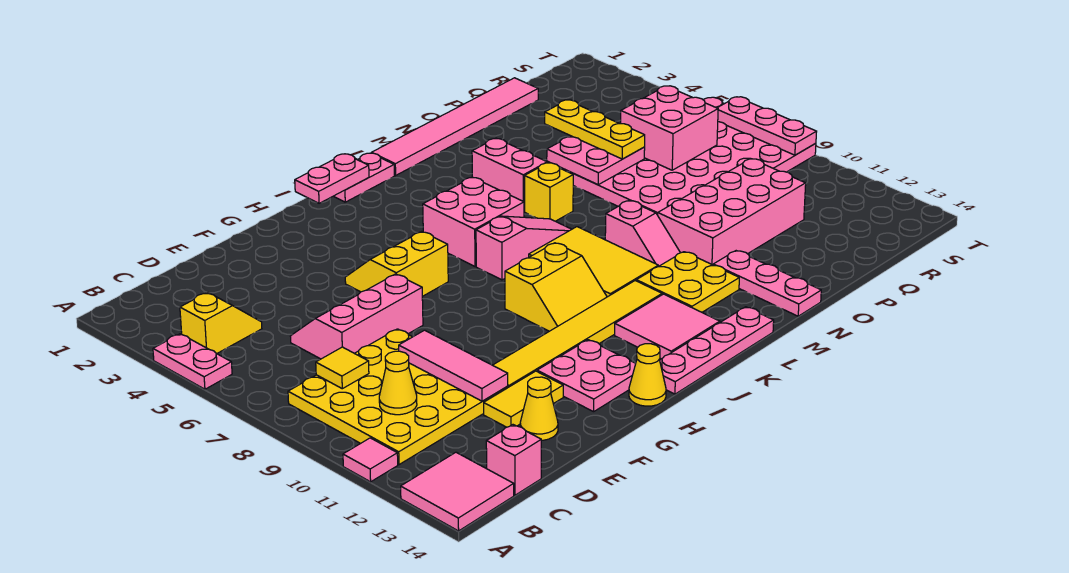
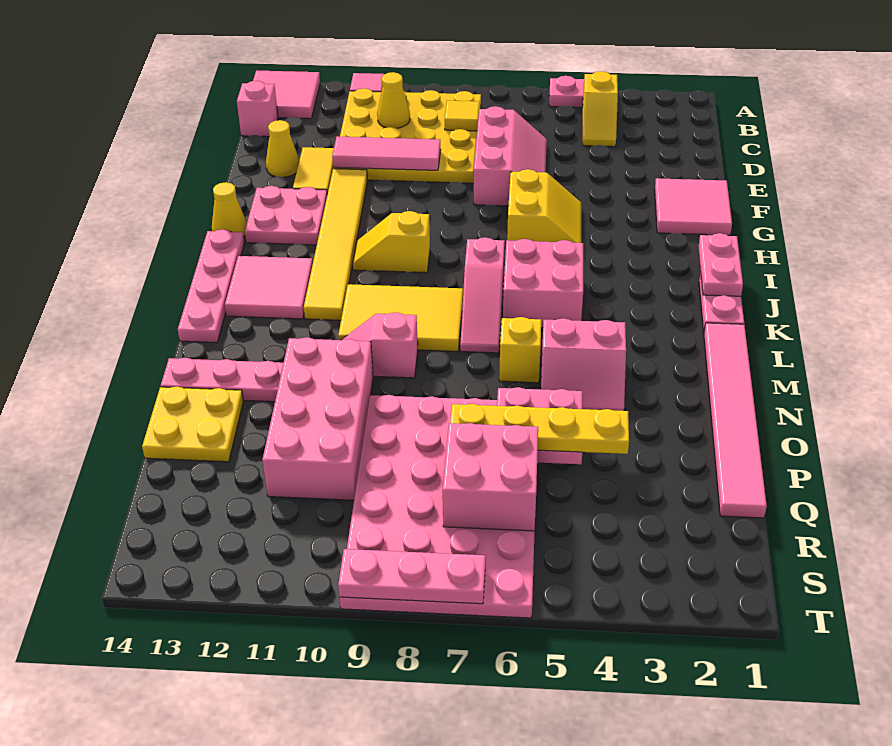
none -> pink 2x2 tile [655,178,732,235]
yellow 2x2 slope [505,243,607,331] -> yellow 1x2 slope [353,211,430,273]
yellow 2x2 plate [636,252,739,312] -> yellow 2x2 plate moved to [142,386,243,462]
yellow 1x3 plate [545,100,645,159] -> yellow 1x4 plate [450,404,629,454]

